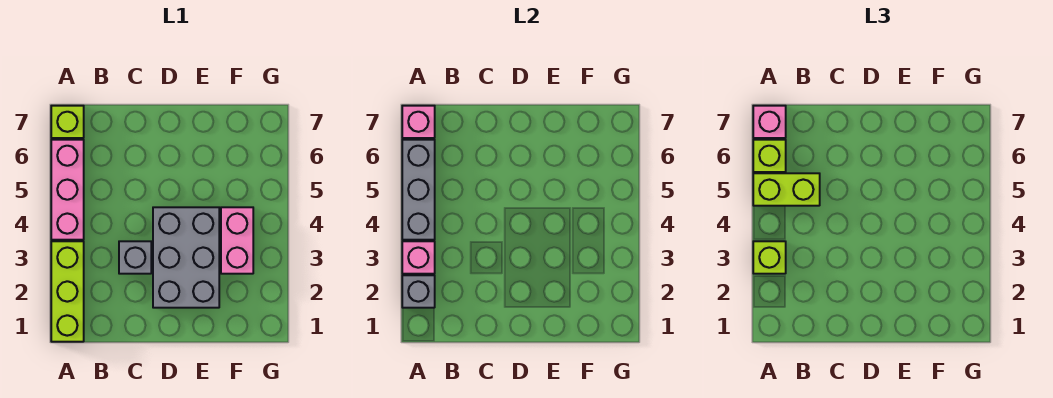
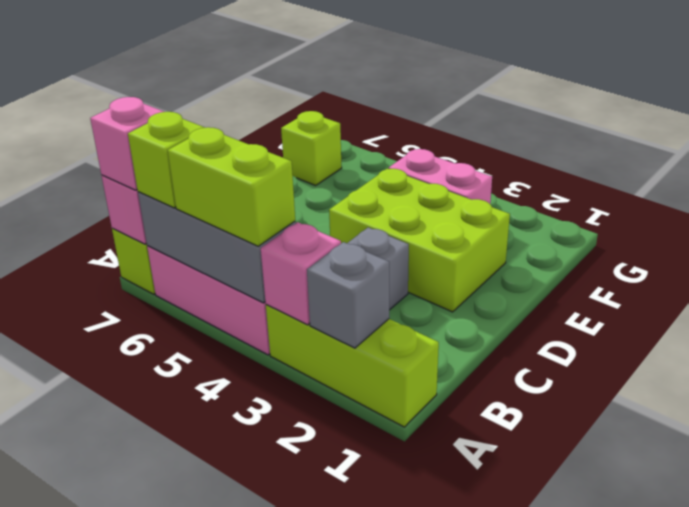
lime 1x1 brick [753,241,786,274] -> lime 1x1 brick moved to [281,111,342,185]
lime 1x2 brick [753,173,820,206] -> lime 1x2 brick turned to [168,127,295,246]
grey 2x3 brick [153,207,219,308] -> lime 2x3 brick [329,169,510,312]

